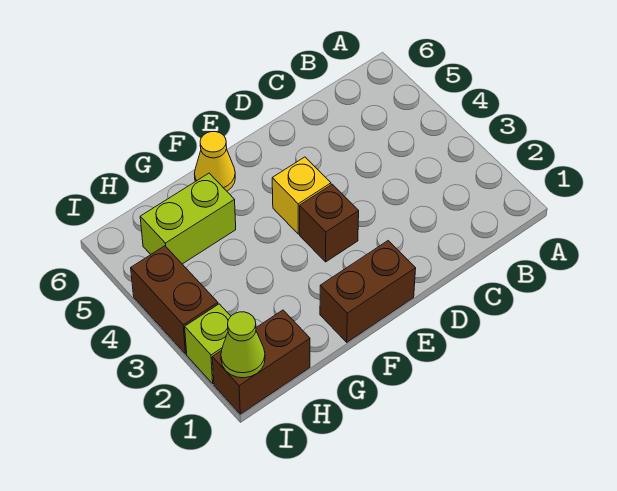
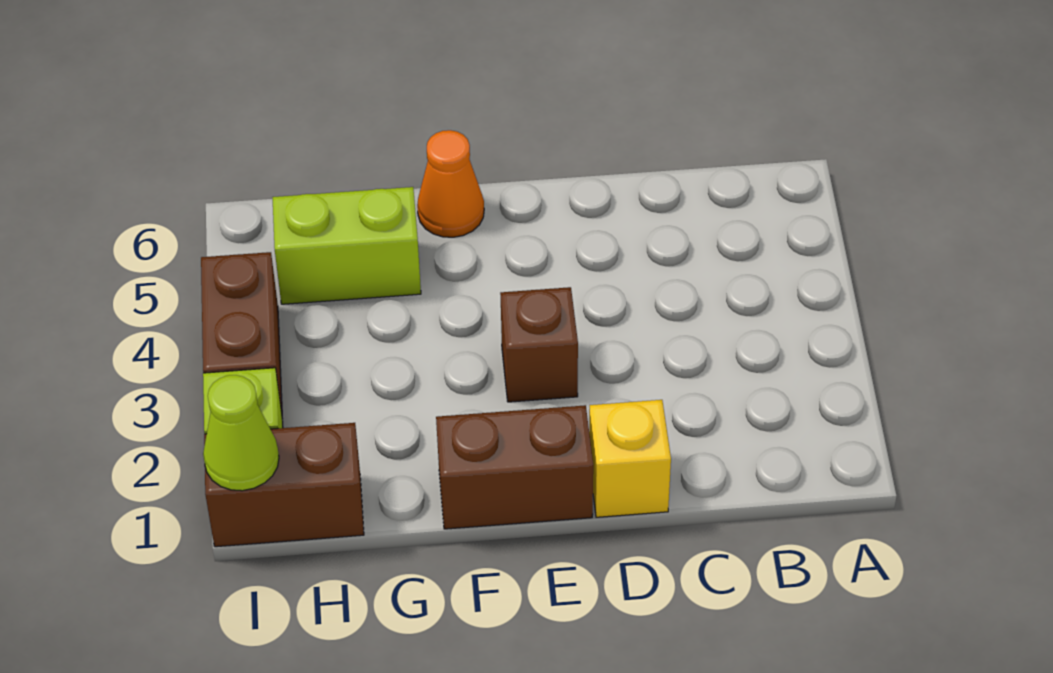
yellow 1x1 brick [272,157,331,234] -> yellow 1x1 brick moved to [589,400,671,517]
yellow 1x1 cone [195,132,235,191] -> orange 1x1 cone [417,130,484,237]

